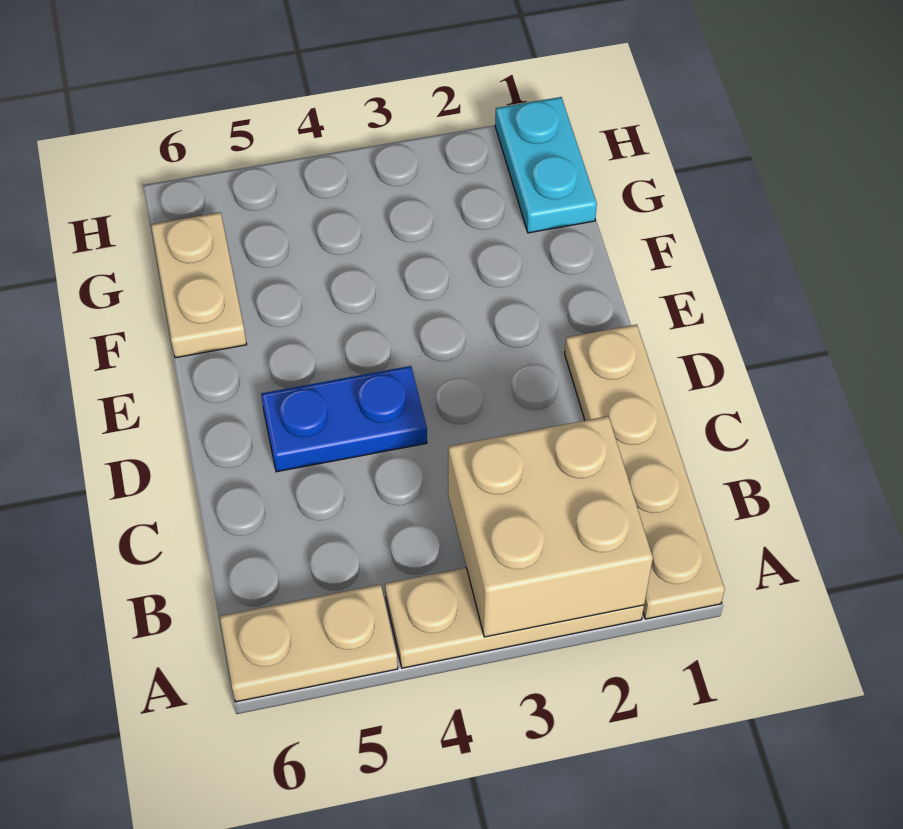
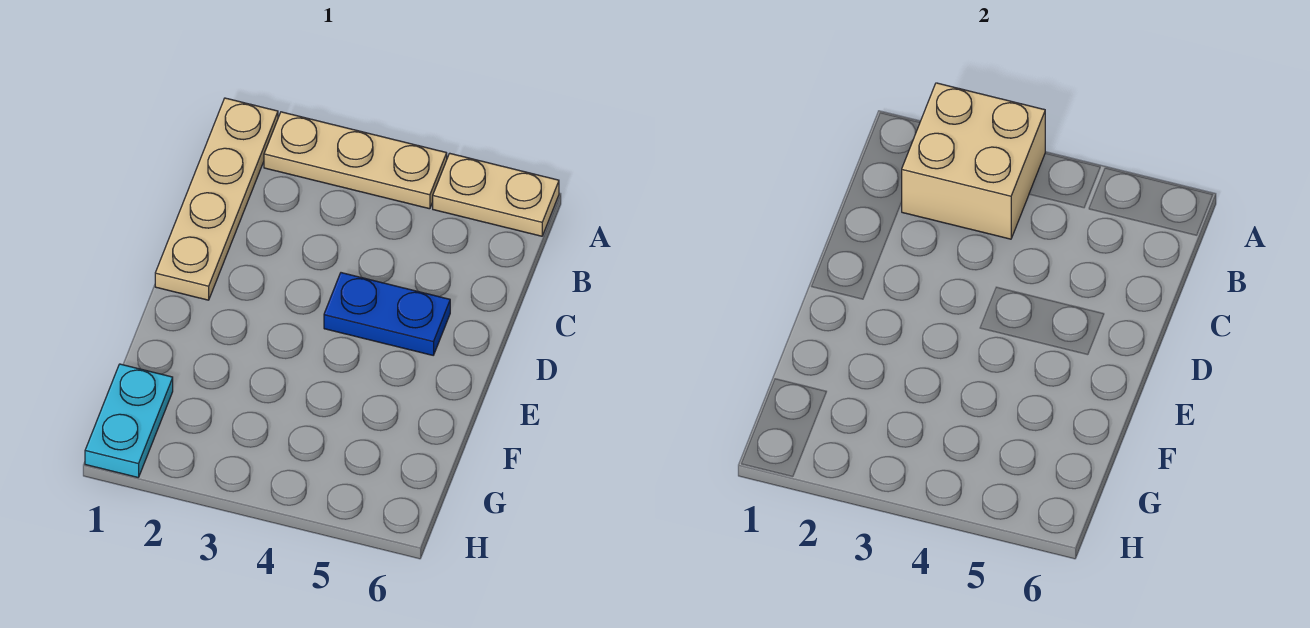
tan 1x2 plate [151,212,247,358] -> none

